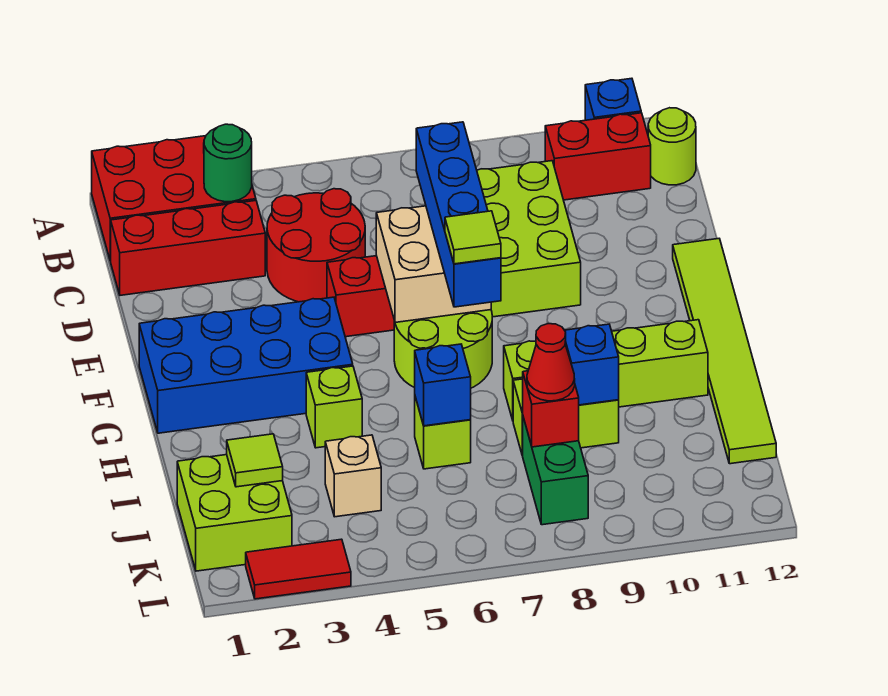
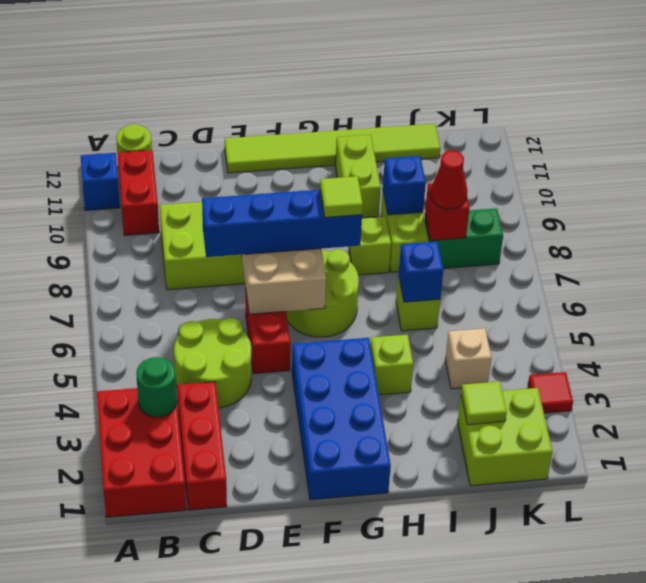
red 2x2 round brick [267,189,365,302] -> lime 2x2 round brick [174,318,251,408]
red 1x2 tile [246,539,351,599] -> red 1x1 tile [528,372,573,413]

